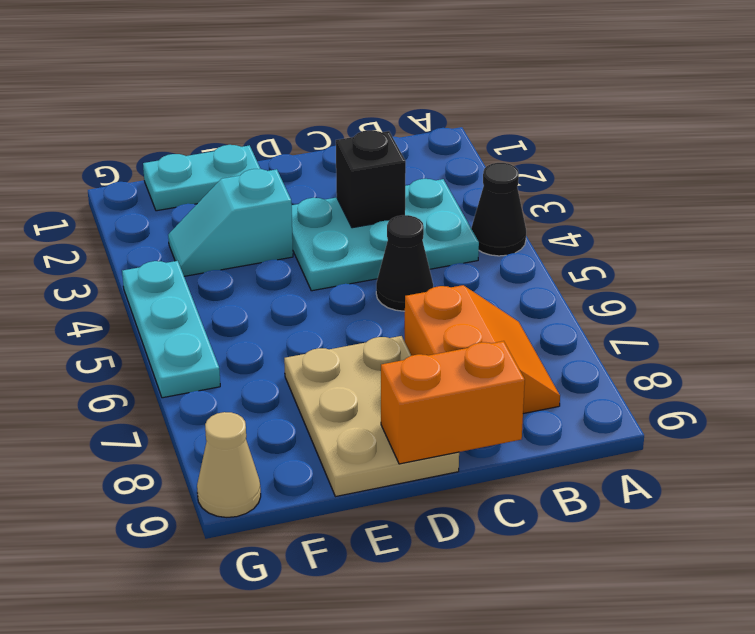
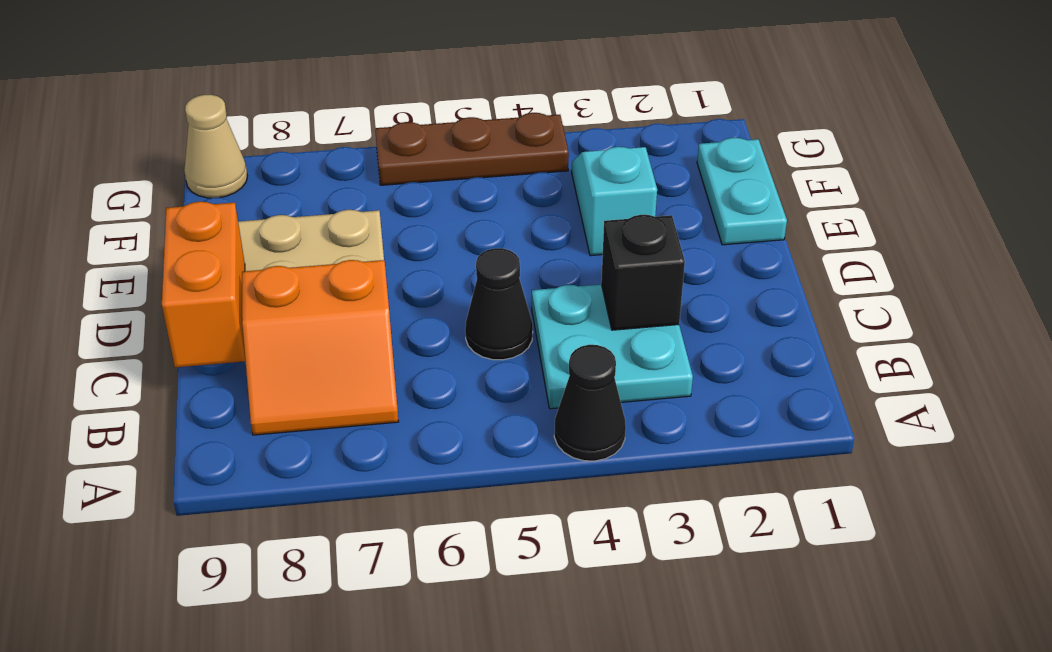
cyan 2x3 plate [292,179,479,291] -> cyan 2x2 plate [532,284,693,409]
cyan 1x3 plate [122,261,220,398] -> brown 1x3 plate [375,113,569,185]

